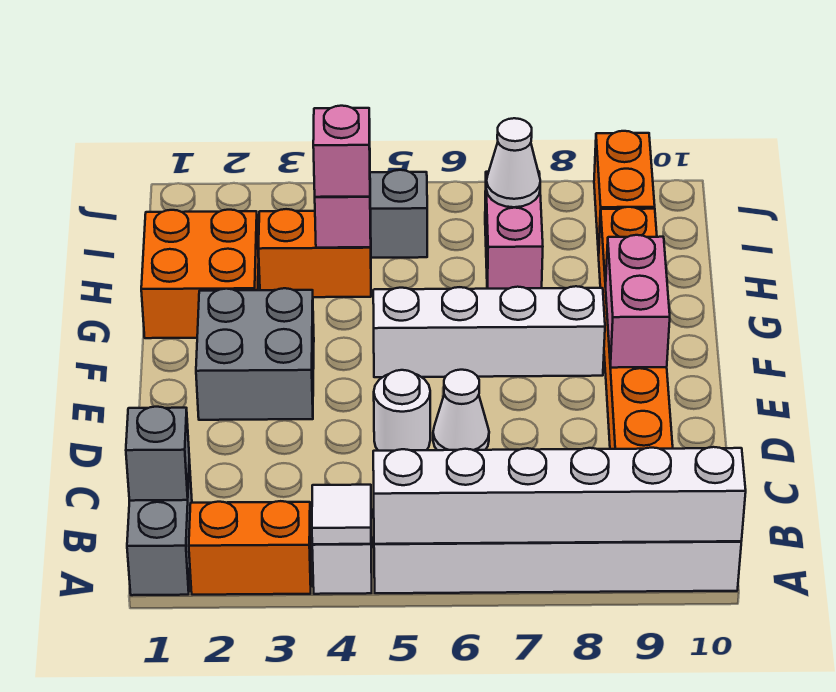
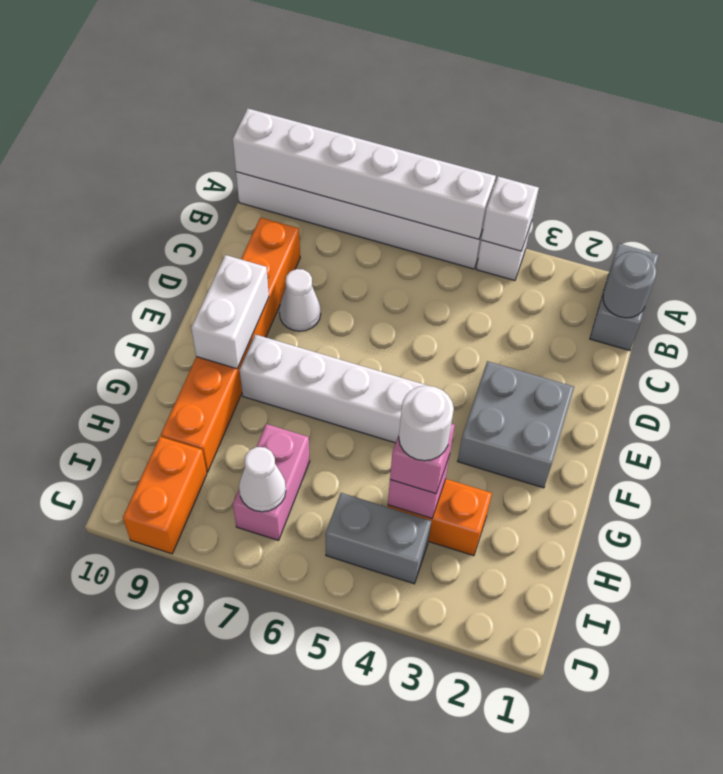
orange 1x2 brick [189,501,311,595] -> none
white 1x1 tile [312,485,371,544] -> white 1x1 brick [481,176,539,251]
grey 1x1 brick [126,407,189,501] -> grey 1x1 round brick [603,252,657,318]
white 1x1 round brick [374,370,430,451] -> white 1x1 round brick moved to [399,386,454,461]
white 1x1 cone [433,370,489,450] -> white 1x1 cone moved to [279,269,321,331]
pink 1x2 brick [606,235,670,368] -> white 1x2 brick [191,255,269,369]
orange 2x2 brick [141,210,259,338] -> none

